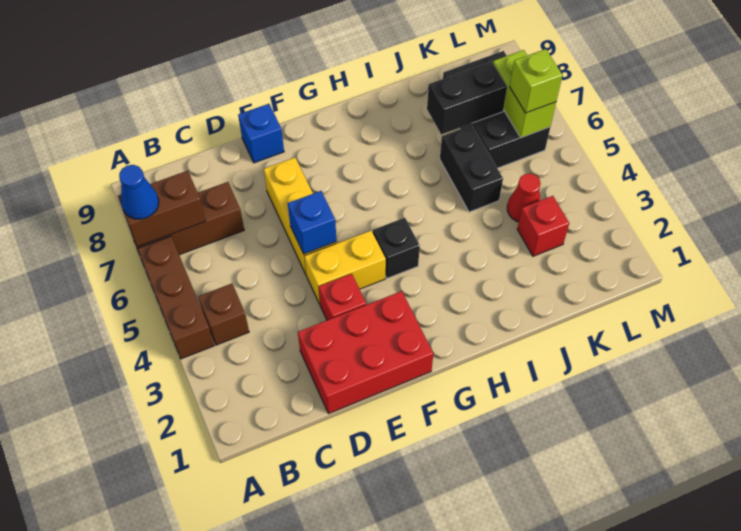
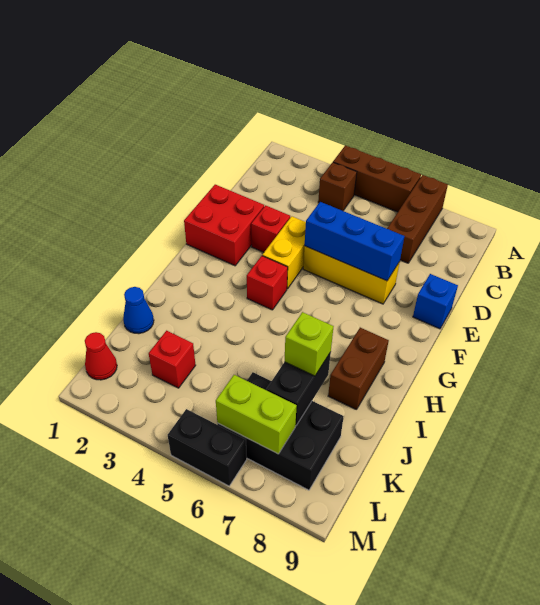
brown 1x2 brick [118,171,205,247] -> brown 1x2 brick moved to [328,328,389,410]
blue 1x1 cone [119,165,159,219] -> blue 1x1 cone moved to [123,287,154,334]
red 2x3 brick [298,291,433,414] -> red 2x2 brick [184,185,264,266]
blue 1x1 brick [288,191,336,254] -> blue 1x3 brick [305,202,405,281]
black 1x1 brick [373,218,420,278] -> red 1x1 brick [247,256,288,310]
black 1x2 brick [440,125,503,212] -> black 1x2 brick moved to [168,409,247,486]
red 1x1 cone [507,174,541,222] -> red 1x1 cone moved to [85,332,117,380]
lime 1x1 brick [510,49,563,113] -> lime 1x1 brick moved to [285,312,334,376]

